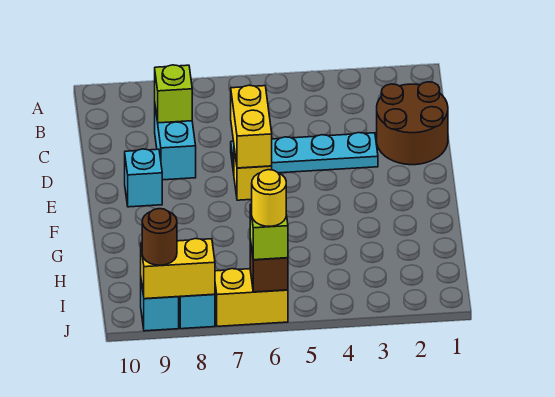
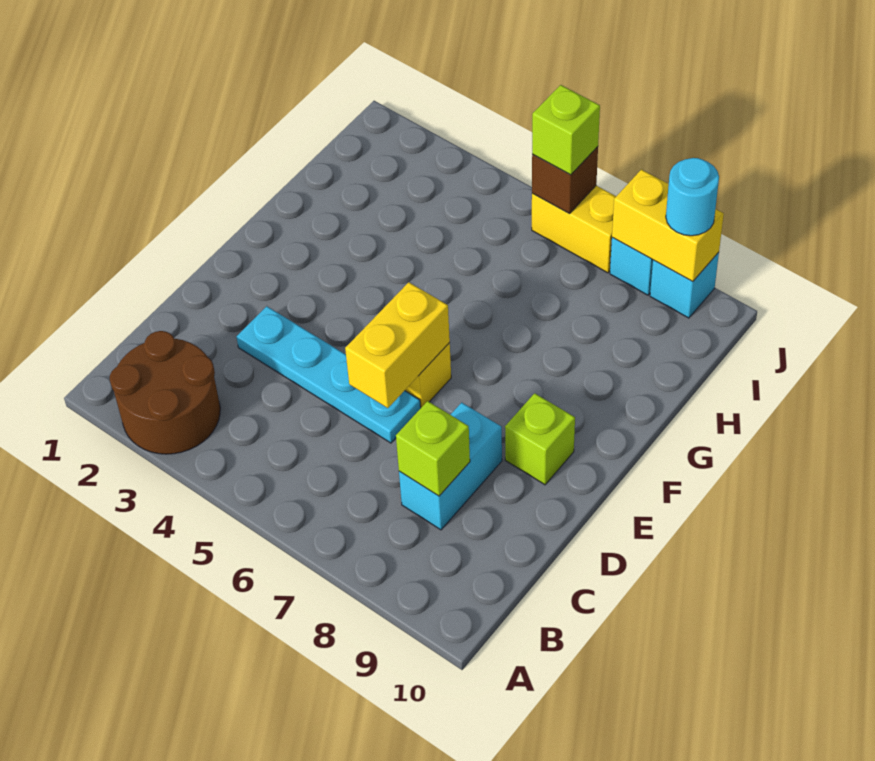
brown 2x2 round brick [377,82,448,165] -> brown 2x2 round brick moved to [110,331,220,454]
cyan 1x1 brick [125,149,162,207] -> lime 1x1 brick [505,393,575,485]
yellow 1x1 round brick [252,170,286,226] -> none
brown 1x1 round brick [142,209,177,265] -> cyan 1x1 round brick [666,158,719,236]

